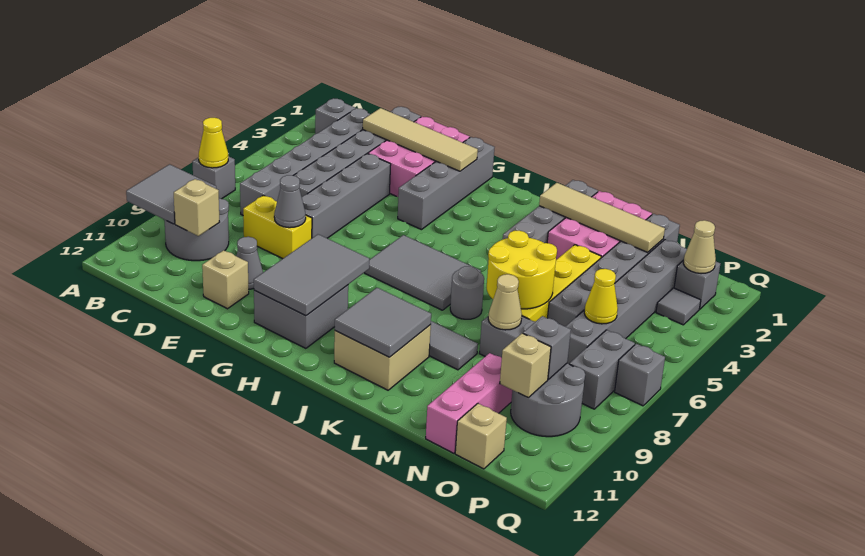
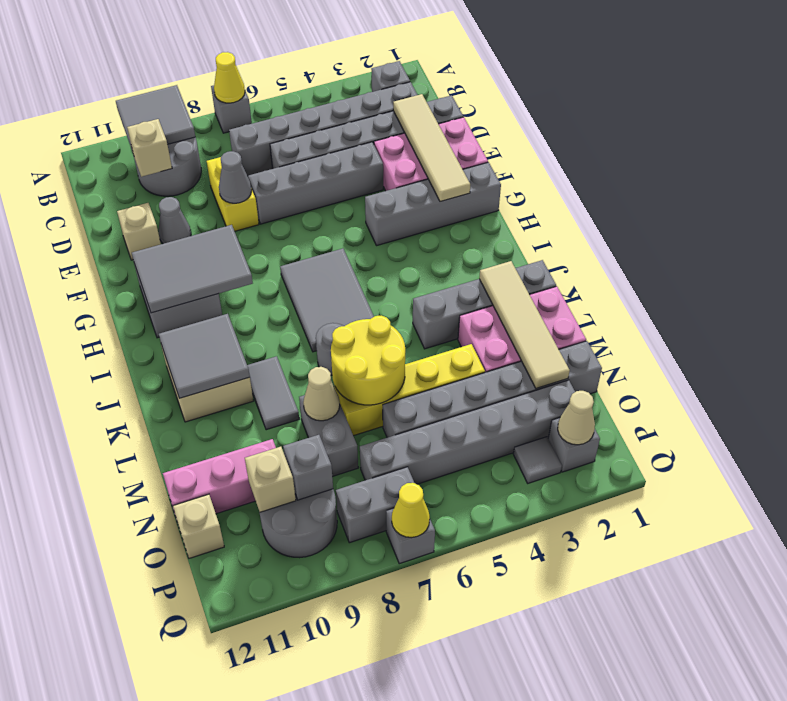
yellow 1x1 cone [584,269,618,324] -> yellow 1x1 cone moved to [392,483,430,537]

